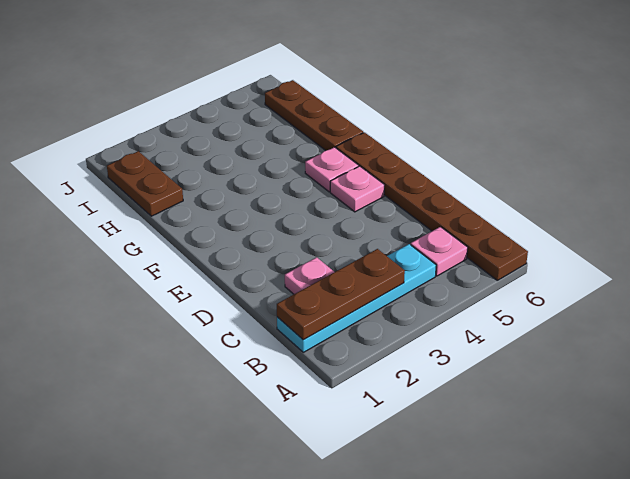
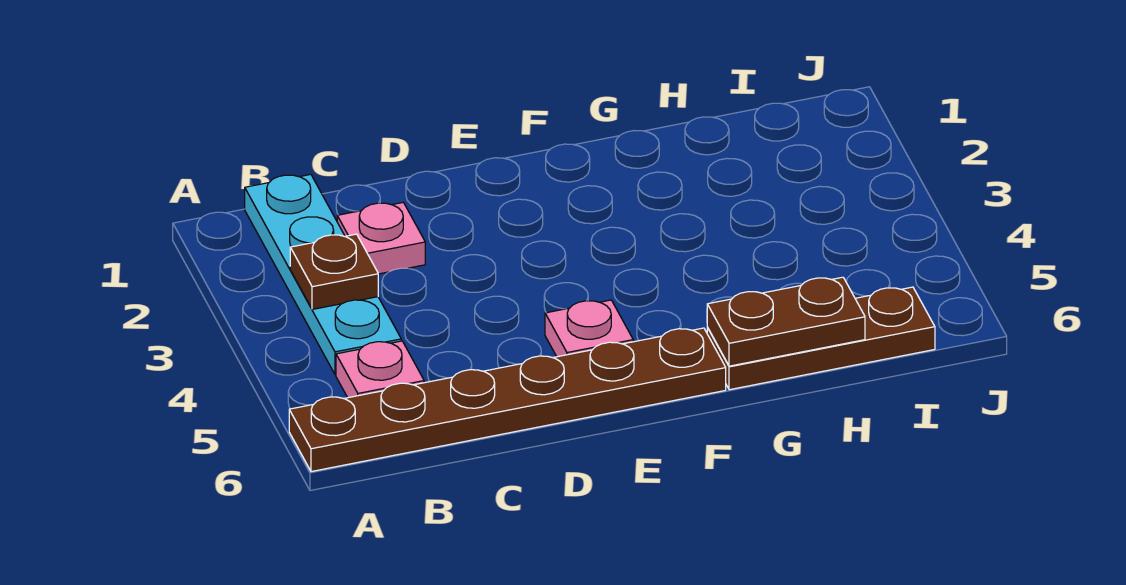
brown 1x3 plate [277,249,405,340] -> brown 1x1 plate [290,234,378,309]
pink 1x1 plate [305,147,359,192] -> none
brown 1x2 plate [107,151,183,216] -> brown 1x2 plate moved to [707,277,865,366]

